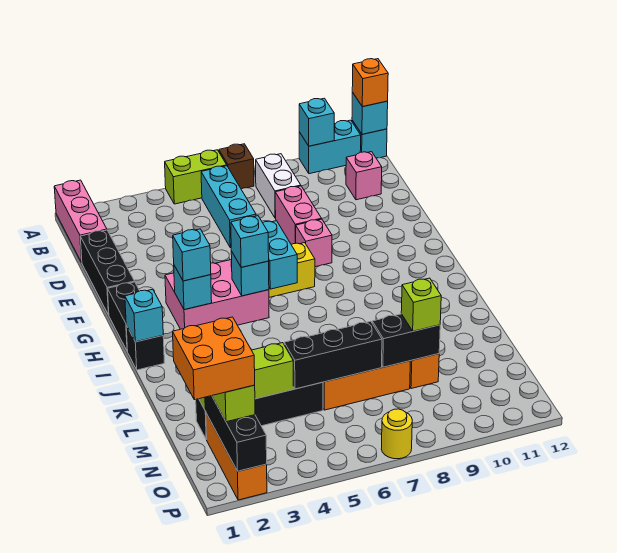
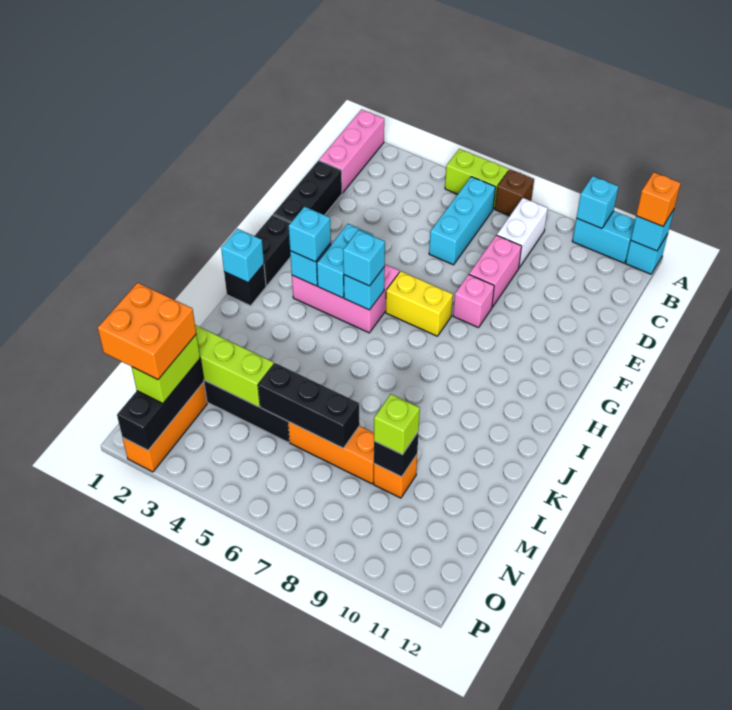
pink 1x1 brick [346,152,382,200] -> none
cyan 1x2 brick [263,221,297,289] -> cyan 1x2 brick moved to [317,224,373,298]
black 1x2 brick [372,314,440,367] -> black 1x1 brick [374,431,419,477]
yellow 1x1 round brick [382,409,412,459] -> none

